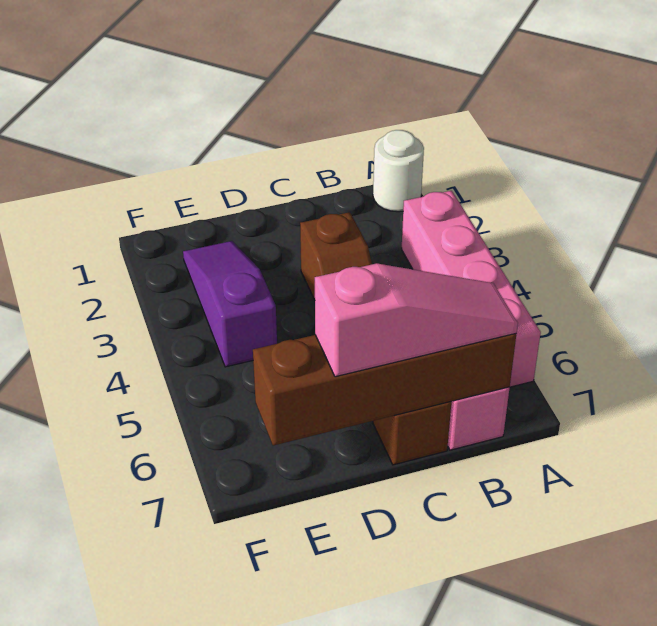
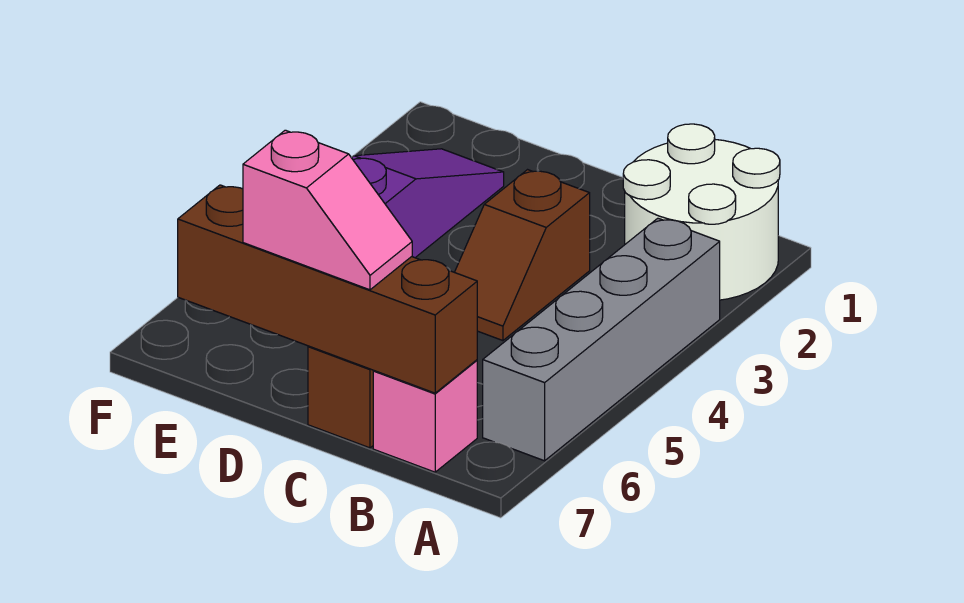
white 1x1 round brick [373,130,424,212] -> white 2x2 round brick [623,124,780,300]
pink 1x4 brick [402,191,541,387] -> grey 1x4 brick [483,218,720,461]
pink 1x3 slope [315,263,518,377] -> pink 1x2 slope [243,130,412,290]

